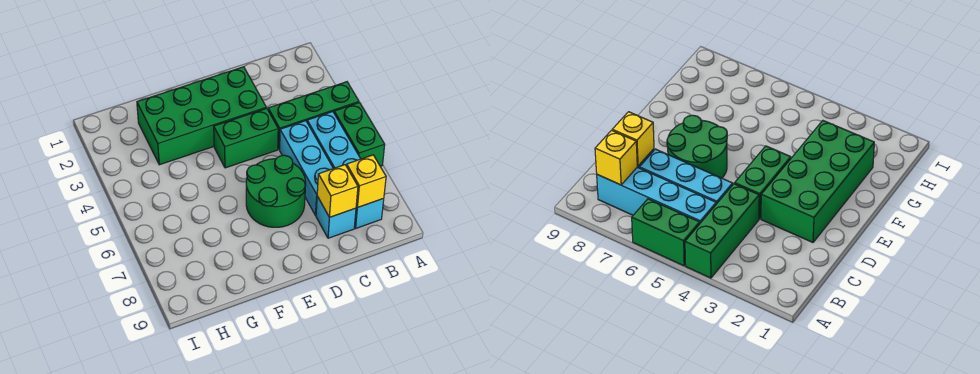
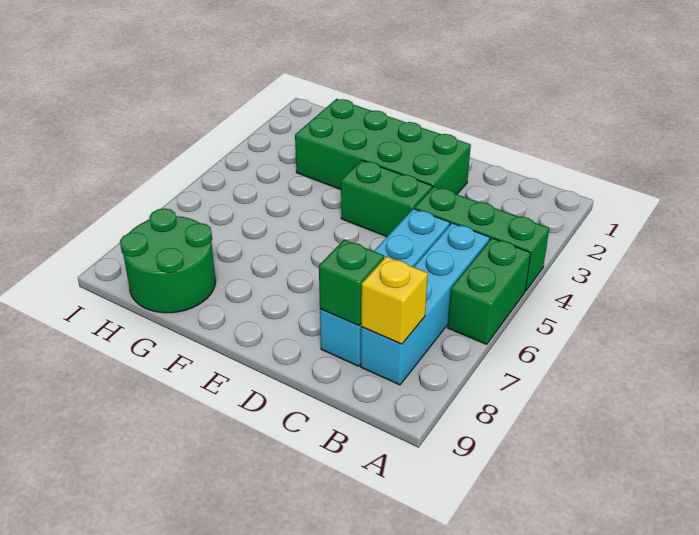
yellow 1x1 brick [317,165,358,217] -> green 1x1 brick [319,240,384,325]
green 2x2 round brick [246,155,306,227] -> green 2x2 round brick moved to [120,208,216,313]

